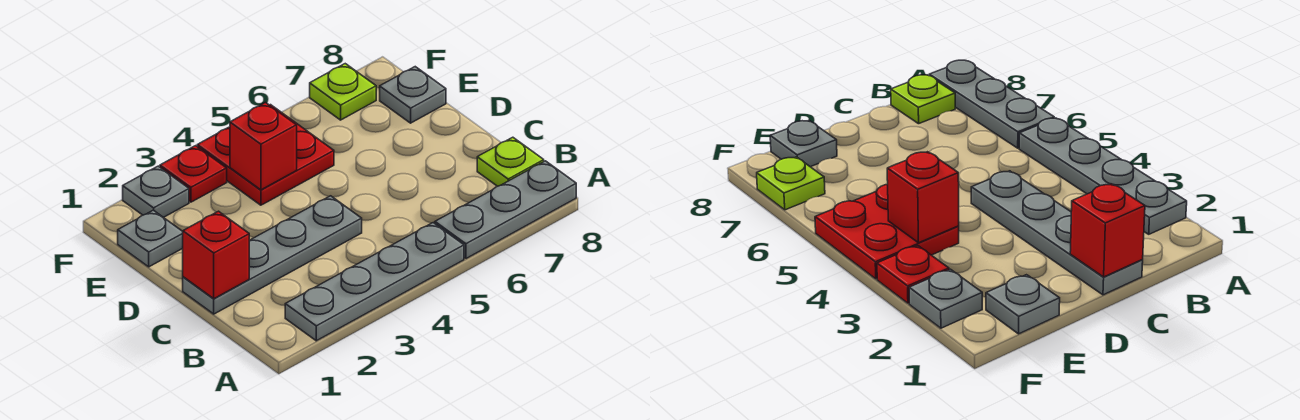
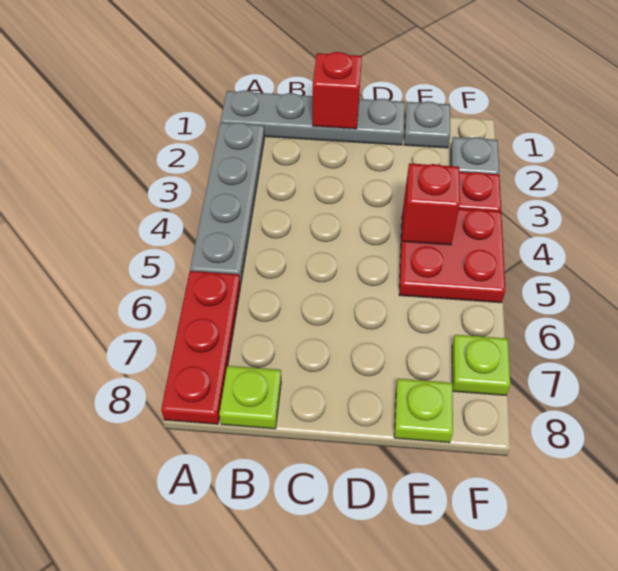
grey 1x3 plate [435,161,576,259] -> red 1x3 plate [161,271,241,424]
grey 1x4 plate [183,196,362,314] -> grey 1x4 plate turned to [220,90,405,145]
grey 1x1 plate [380,67,446,123] -> lime 1x1 plate [394,379,453,443]

